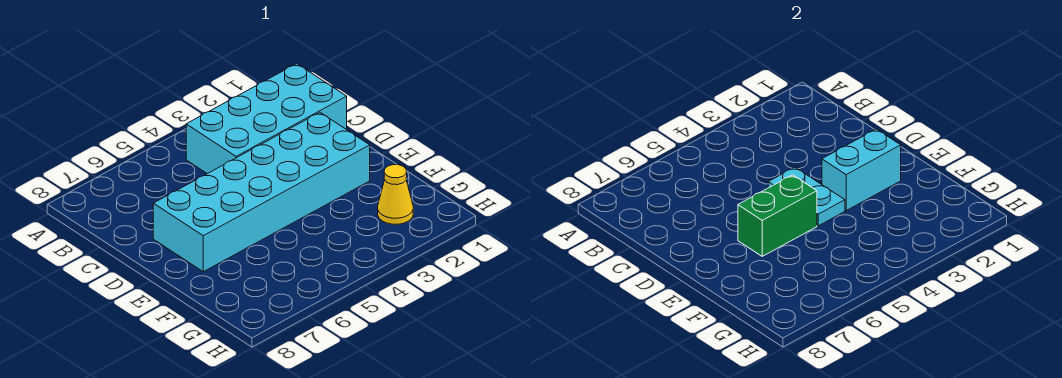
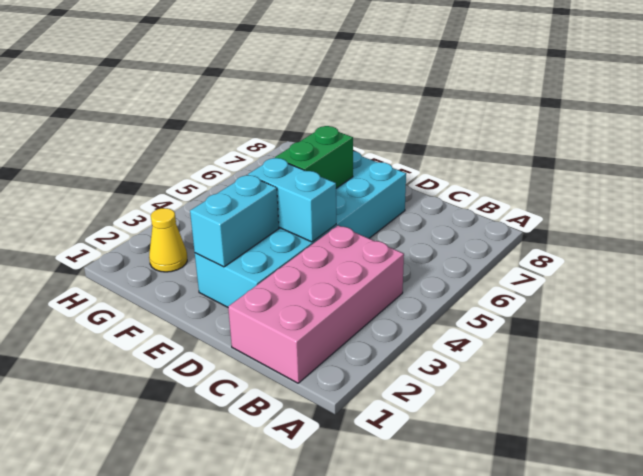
cyan 2x4 brick [186,64,347,174] -> pink 2x4 brick [228,225,404,383]
cyan 1x2 plate [768,167,845,226] -> cyan 1x2 brick [248,158,336,242]

